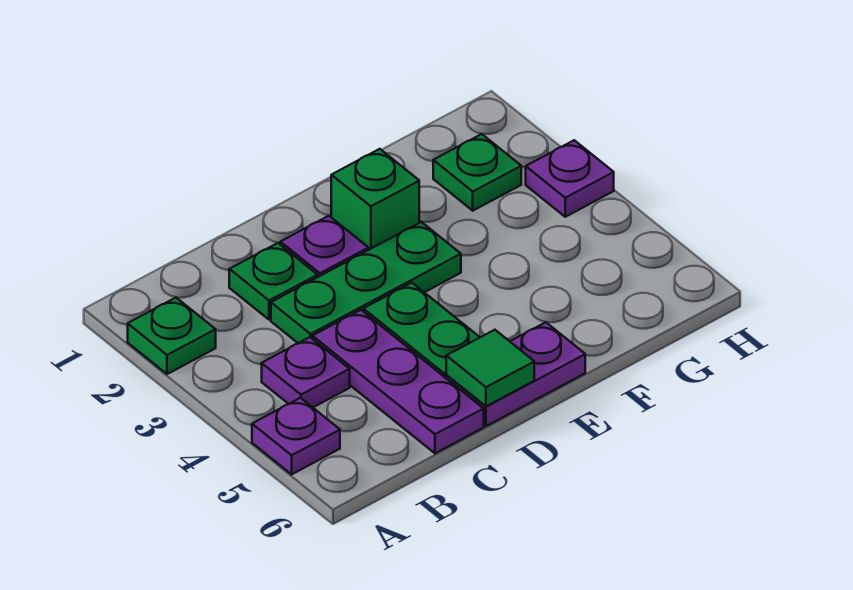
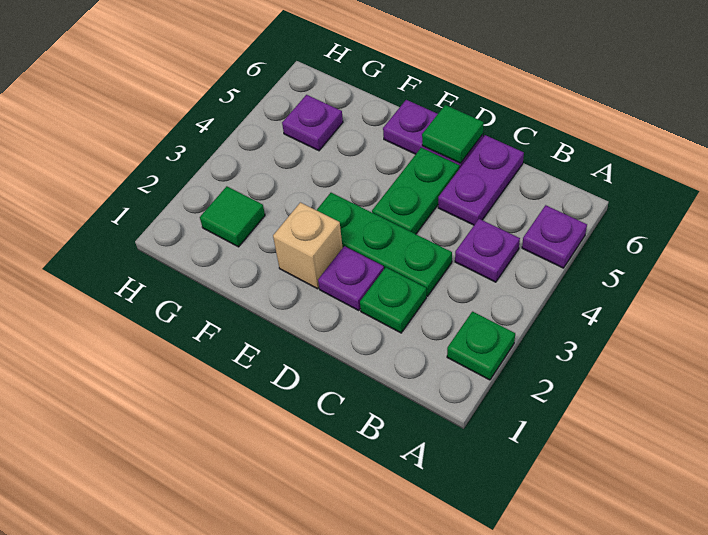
purple 1x3 plate [312,310,484,453] -> purple 1x2 plate [438,135,524,225]
green 1x1 brick [331,149,419,250] -> tan 1x1 brick [273,202,343,289]
green 1x1 plate [433,134,521,211] -> green 1x1 tile [200,186,265,247]
purple 1x1 plate [526,140,614,217] -> purple 1x1 plate moved to [282,95,343,151]

